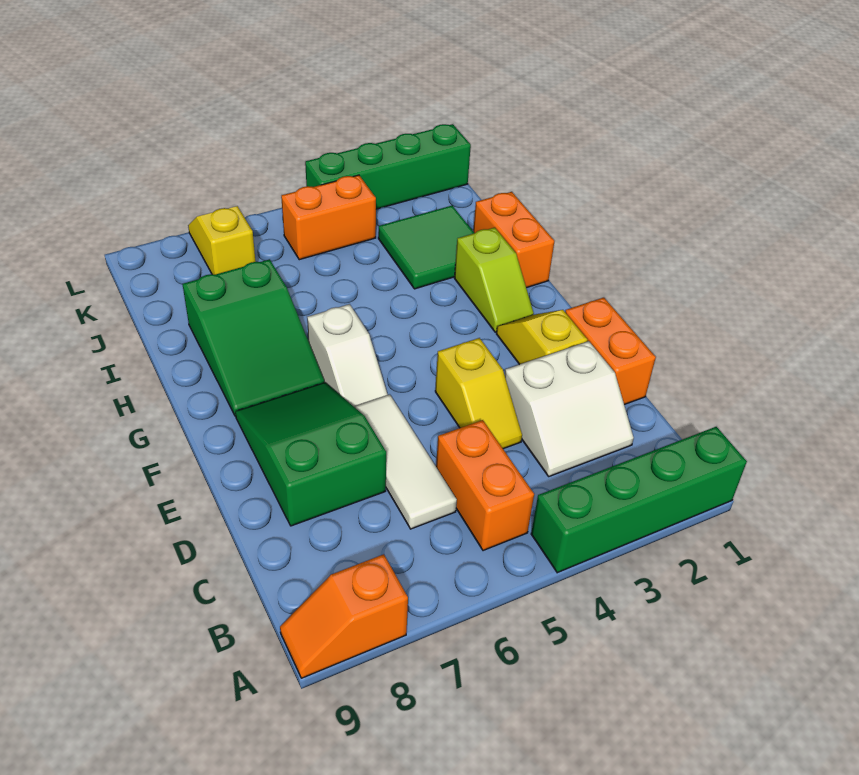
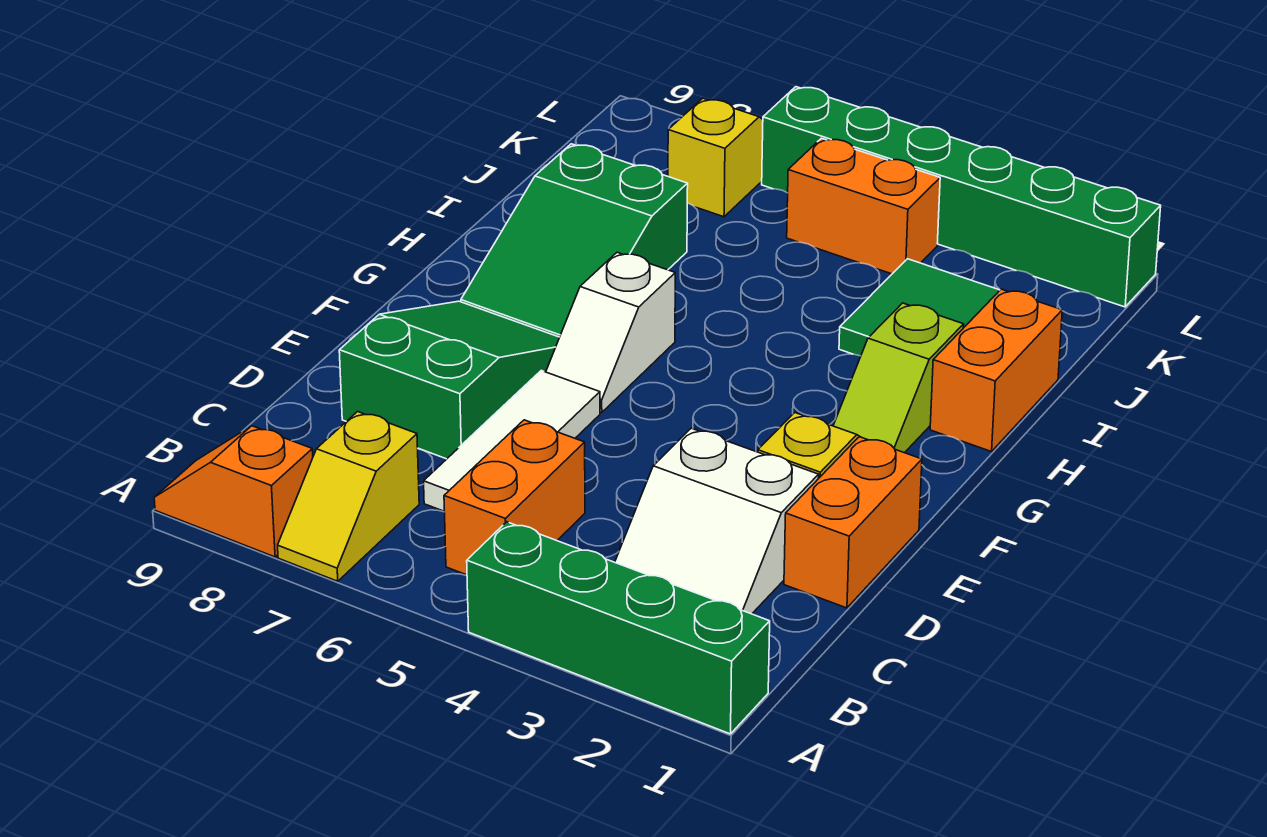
yellow 1x2 slope [435,338,522,449] -> yellow 1x2 slope moved to [278,412,419,581]
green 1x4 brick [305,124,471,209] -> green 1x6 brick [762,87,1161,307]

